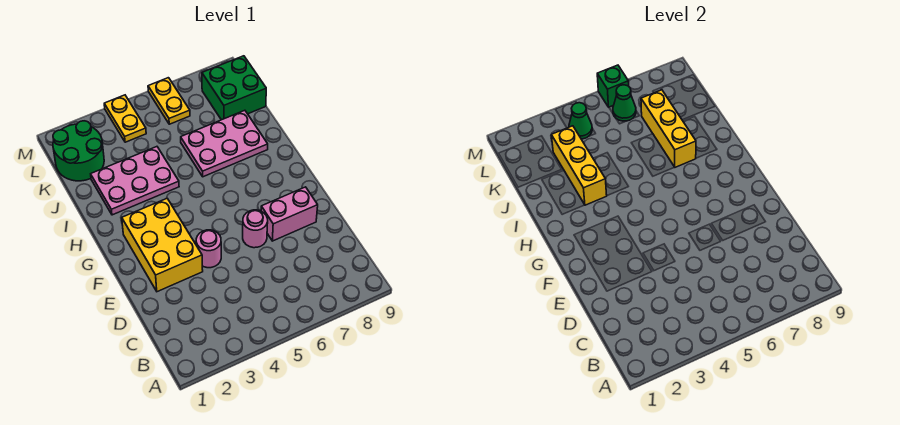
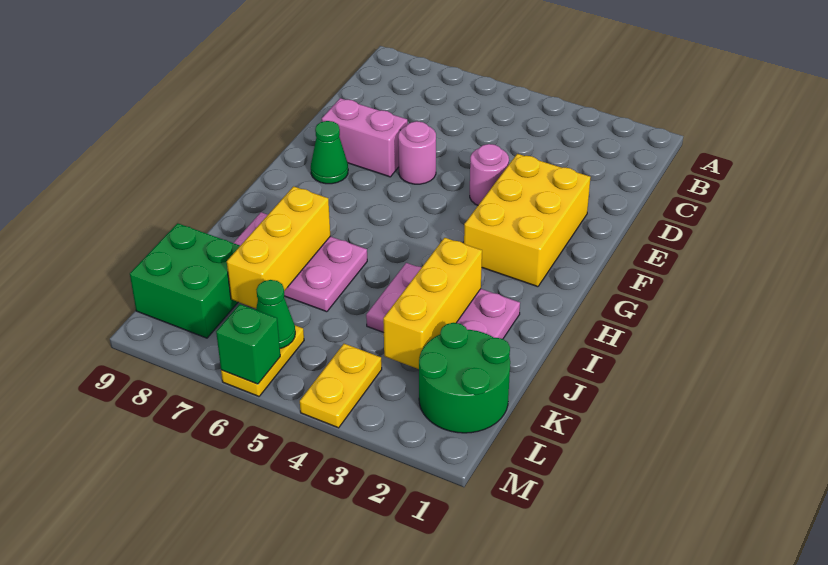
green 1x1 cone [569,103,592,139] -> green 1x1 cone moved to [311,121,348,184]

